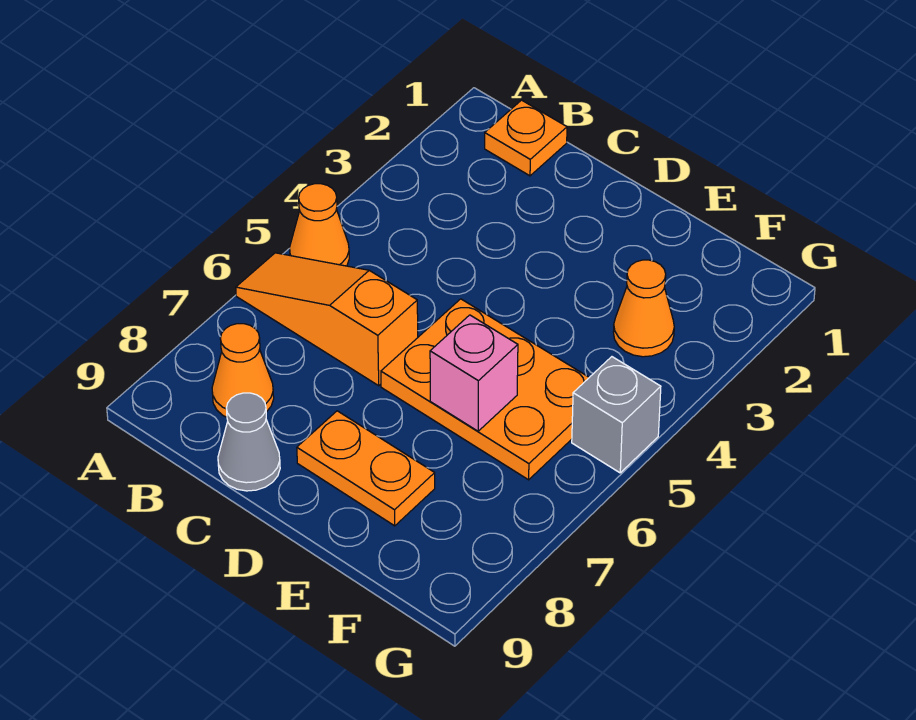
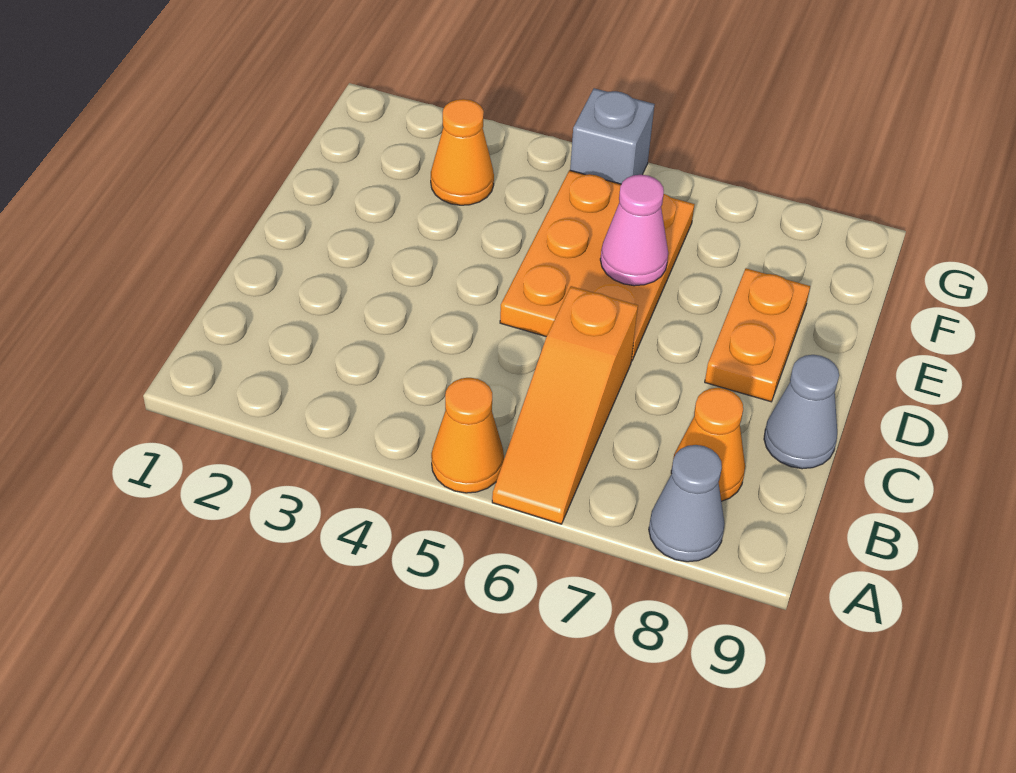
none -> grey 1x1 cone [649,445,725,562]
orange 1x1 plate [485,100,567,176] -> none
pink 1x1 brick [430,315,518,431] -> pink 1x1 cone [600,175,668,286]

